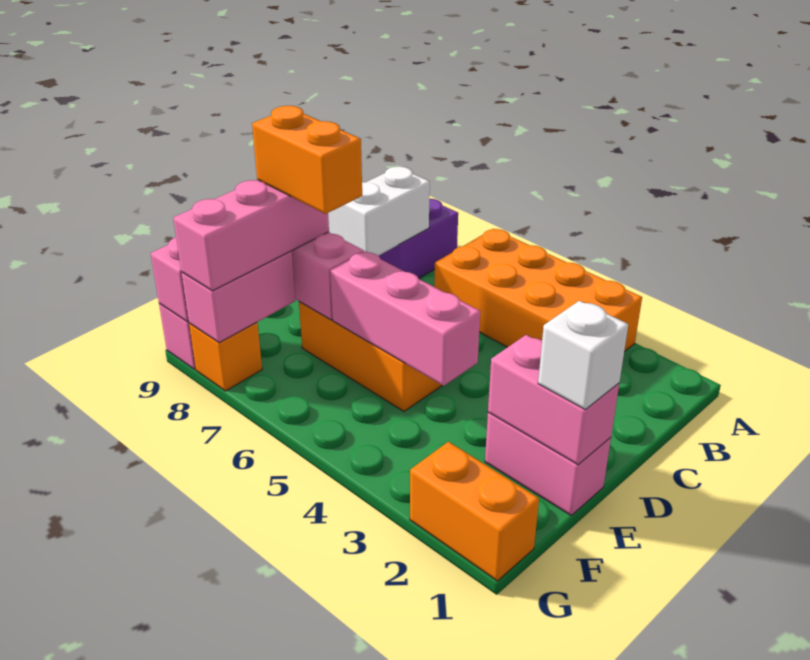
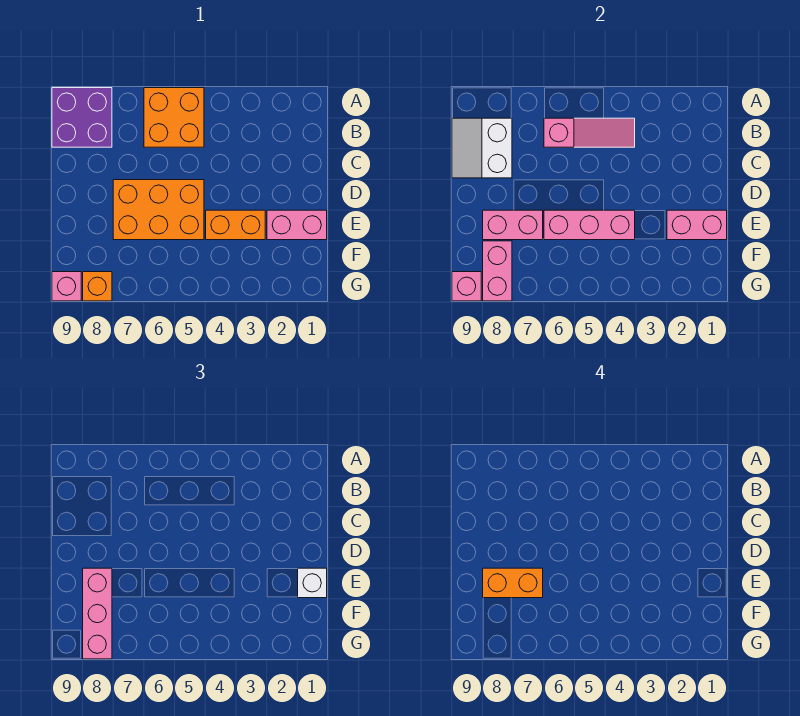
orange 2x4 brick [434,229,642,352] -> orange 2x2 brick [144,88,204,147]
none -> pink 1x3 slope [544,118,635,147]
orange 1x2 brick [410,442,539,581] -> orange 1x2 brick moved to [206,210,265,240]

